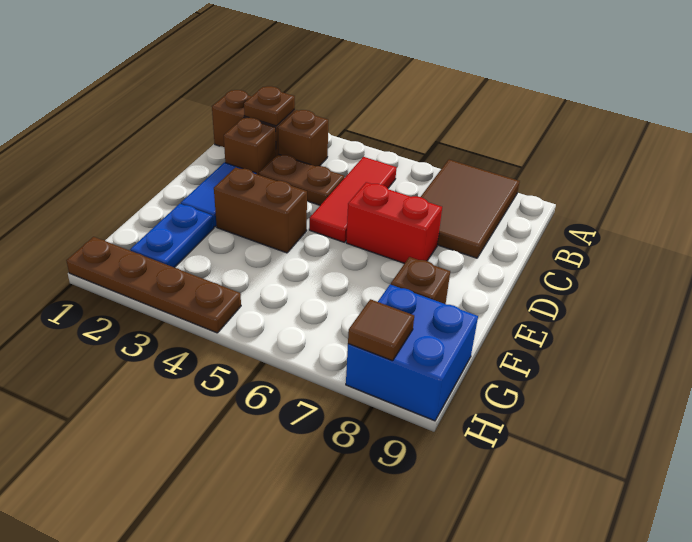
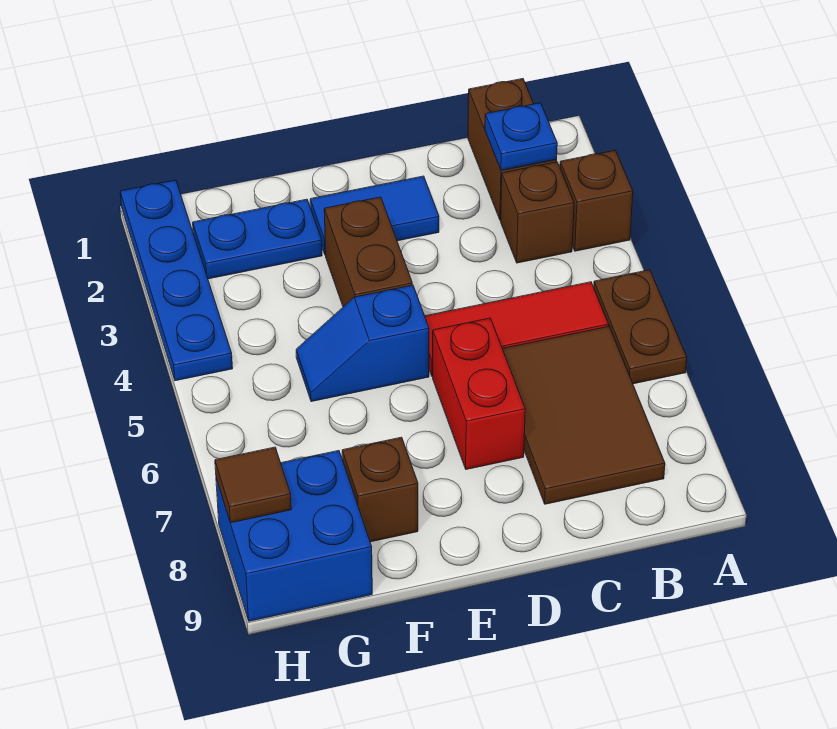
brown 2x3 tile [421,160,520,258] -> brown 2x3 tile turned to [503,326,665,504]
brown 1x1 plate [244,86,295,126] -> blue 1x1 plate [485,103,557,170]
brown 1x1 brick [224,117,276,175] -> brown 1x1 brick moved to [560,150,633,251]
brown 1x2 plate [259,154,344,205] -> brown 1x2 plate moved to [594,270,687,384]
none -> blue 1x2 slope [296,285,429,402]
brown 1x4 plate [66,237,241,333] -> blue 1x4 plate [120,180,233,381]

